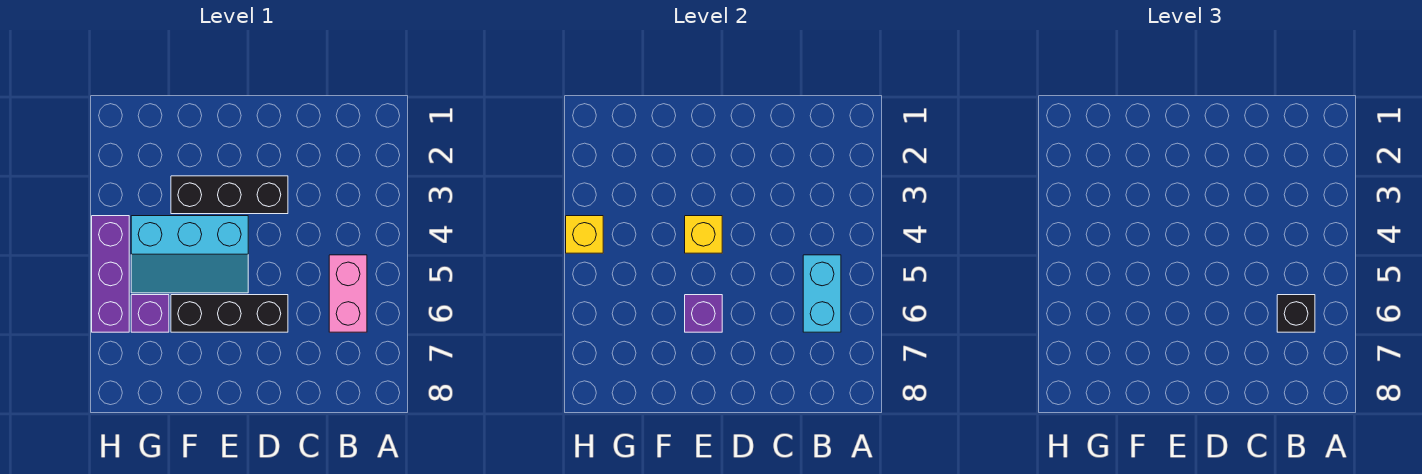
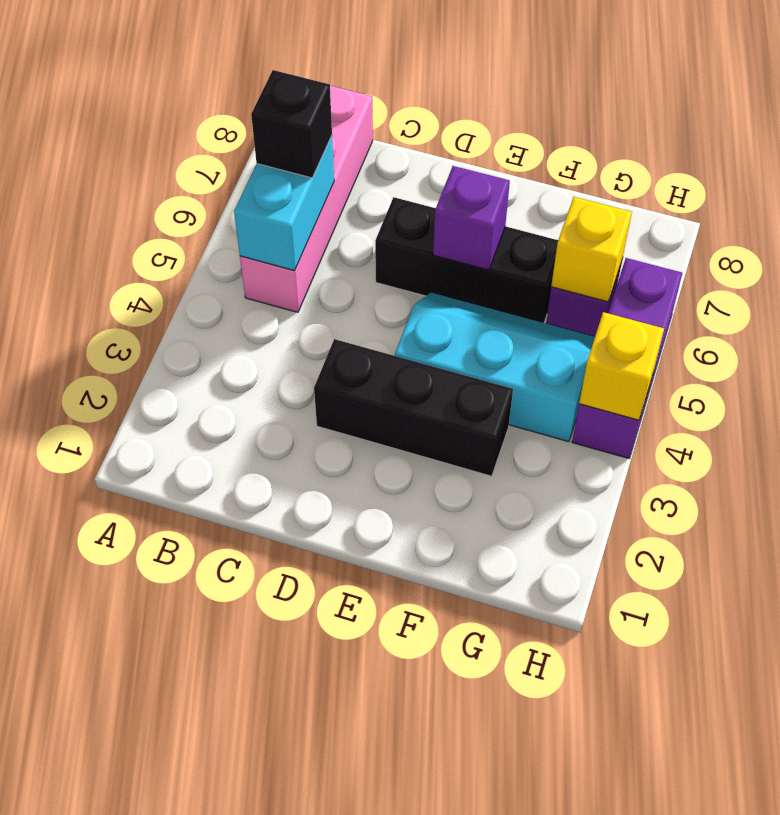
pink 1x2 brick [329,255,367,332] -> pink 1x4 brick [240,86,373,312]
yellow 1x1 brick [685,216,722,253] -> yellow 1x1 brick moved to [551,197,632,302]

